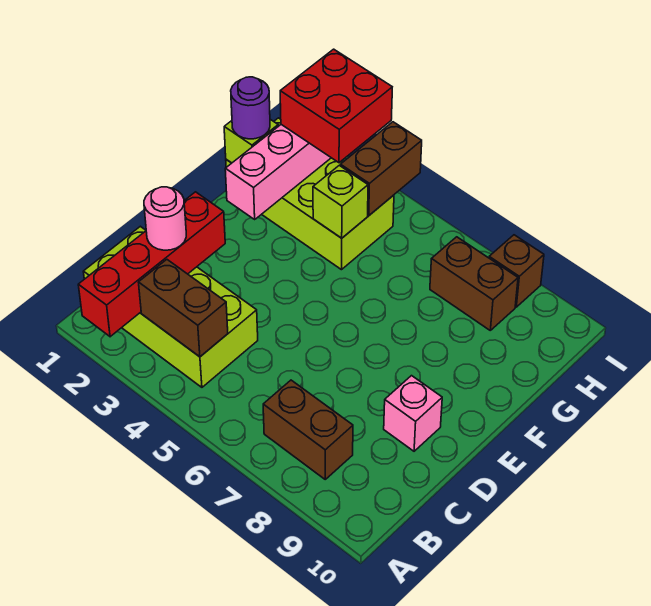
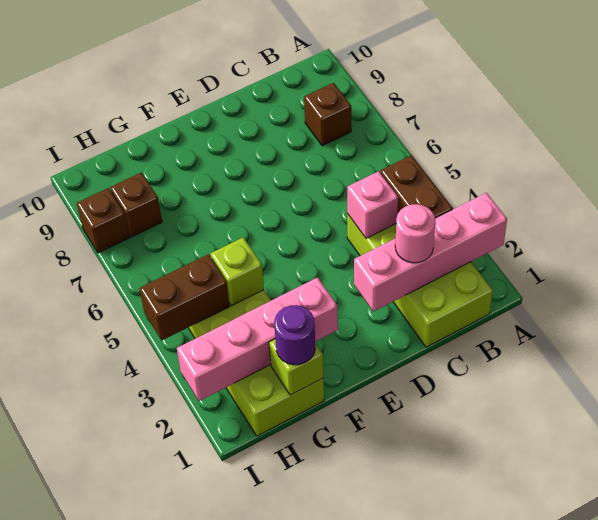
red 1x4 brick [78,192,225,337] -> pink 1x4 brick [354,193,507,312]
brown 1x2 brick [263,380,353,479] -> brown 1x1 brick [304,83,351,146]
pink 1x1 brick [384,376,442,451] -> pink 1x1 brick moved to [347,171,398,238]
red 2x2 brick [280,49,392,163] -> none
brown 1x2 brick [430,237,518,330] -> brown 1x1 brick [110,173,162,237]

